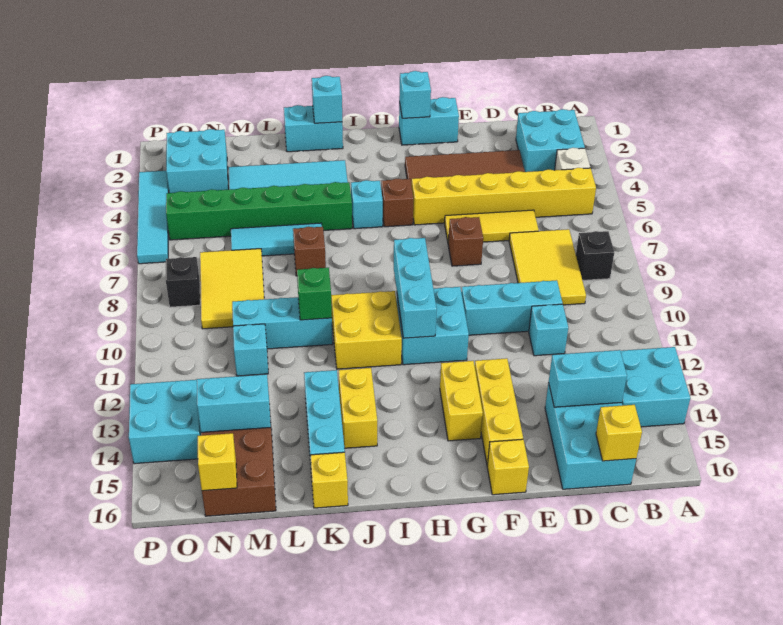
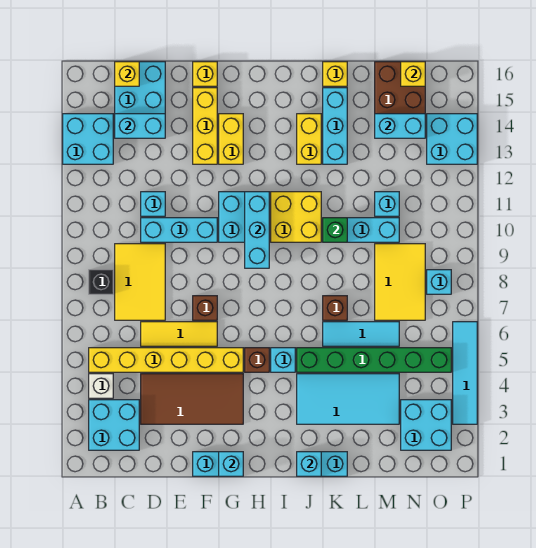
black 1x1 brick [166,257,200,307] -> cyan 1x1 brick [427,270,451,294]

